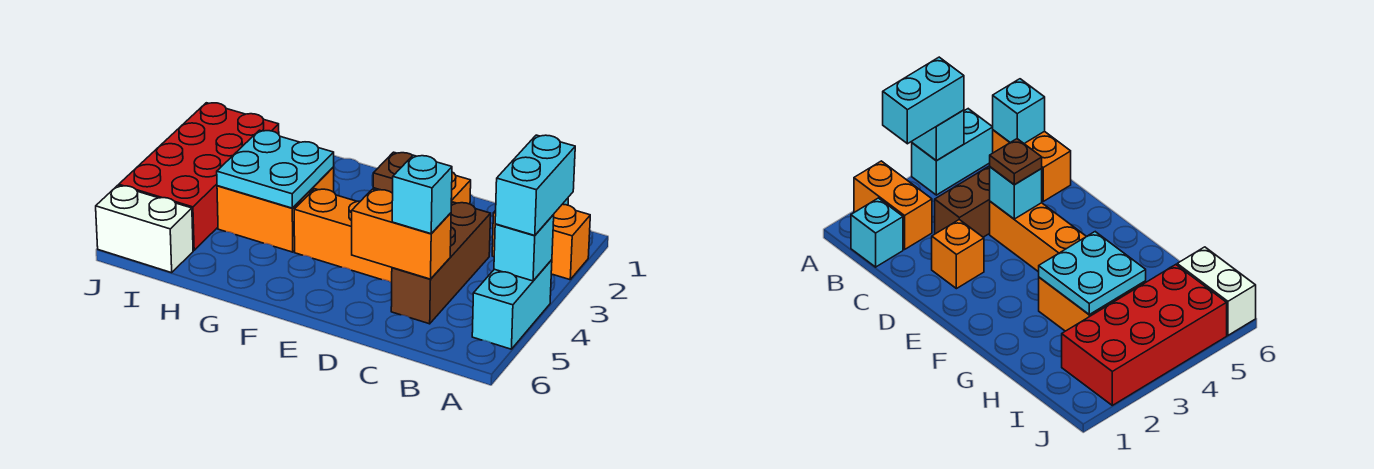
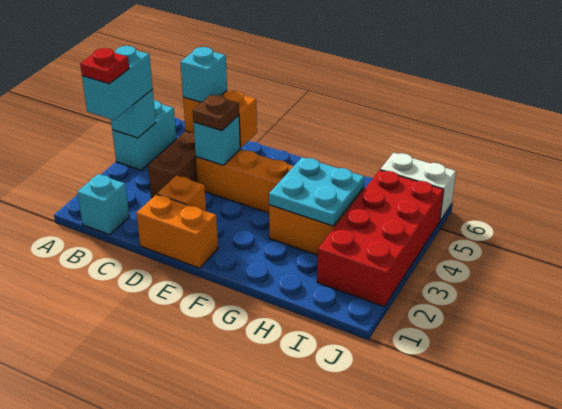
orange 1x2 brick [492,204,590,280] -> orange 1x2 brick moved to [136,194,218,268]
none -> red 1x1 plate [80,48,129,84]

